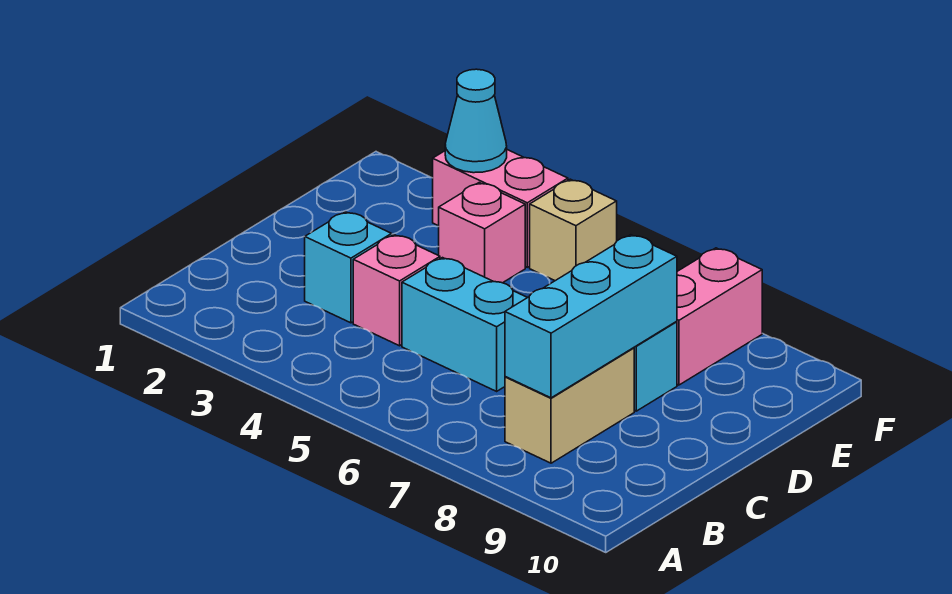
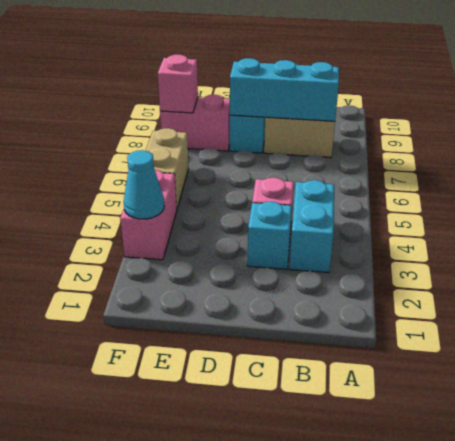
cyan 1x2 brick [402,258,527,391] -> cyan 1x2 brick moved to [289,180,334,273]
pink 1x1 brick [439,183,525,283] -> pink 1x1 brick moved to [158,55,198,113]
tan 1x1 brick [530,179,617,281] -> tan 1x2 brick [145,128,189,208]

